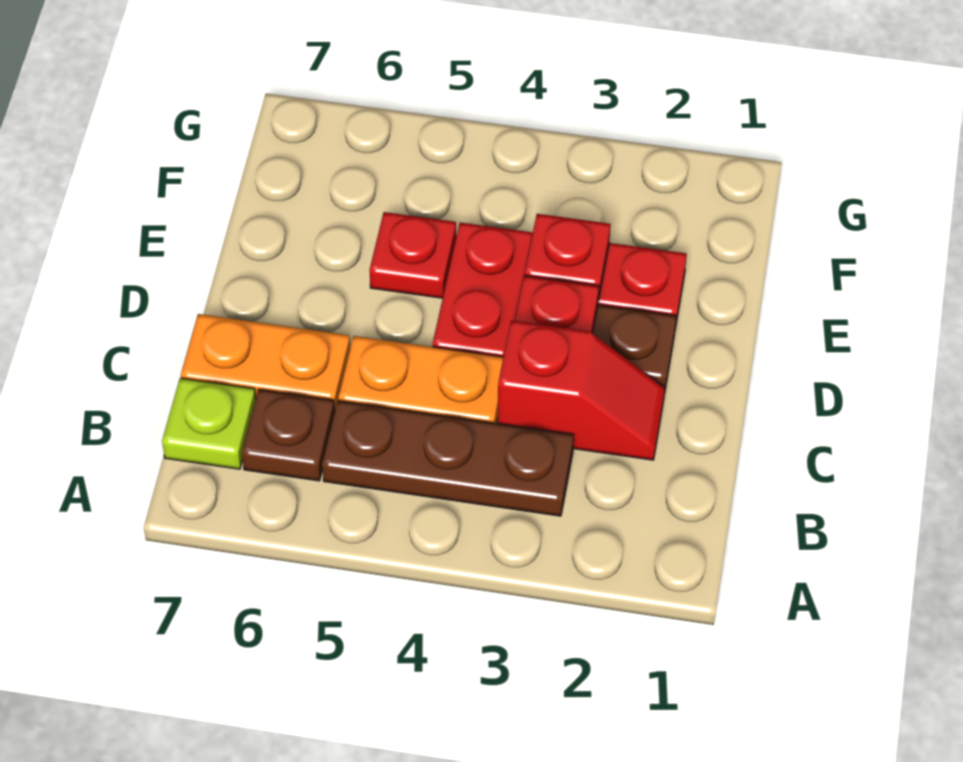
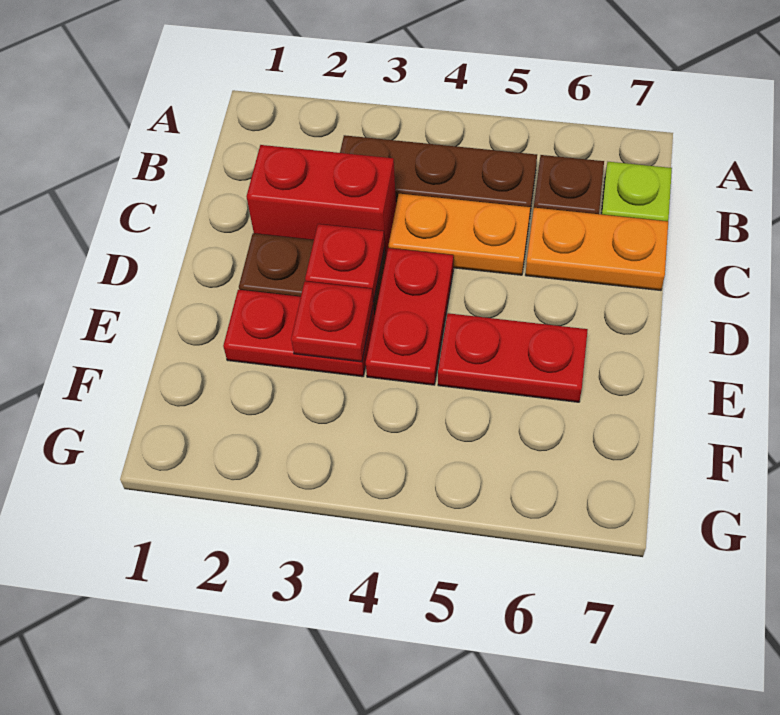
red 1x2 slope [498,320,665,460] -> red 1x2 brick [247,145,396,260]
red 1x1 plate [369,212,456,298] -> red 1x2 plate [438,313,588,402]

